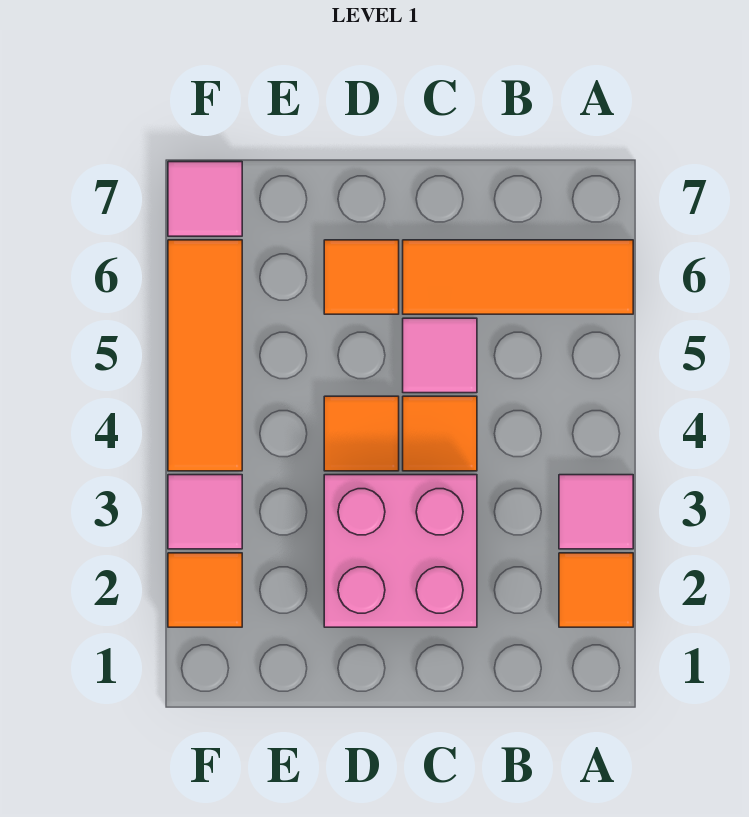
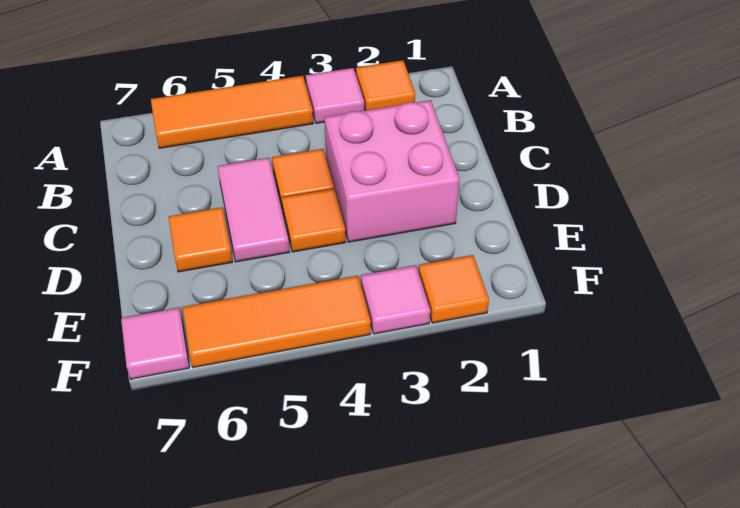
orange 1x3 tile [403,240,633,314] -> orange 1x3 tile turned to [151,76,313,148]
pink 1x1 tile [403,318,477,393] -> pink 1x2 tile [218,158,290,262]

